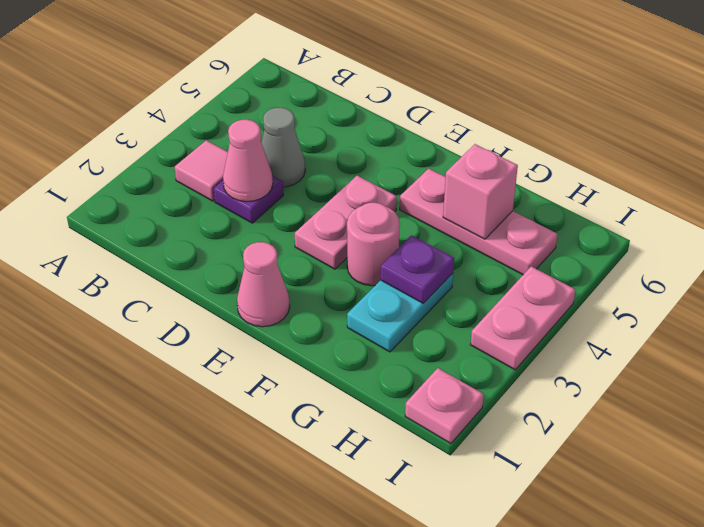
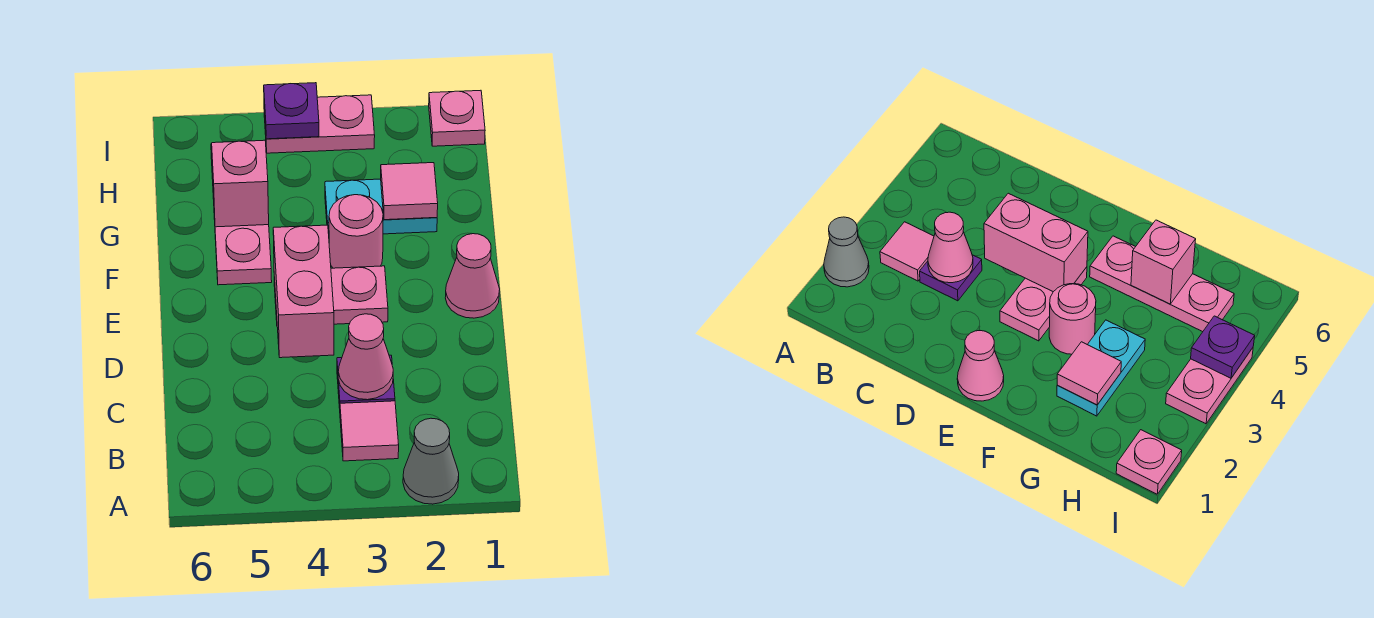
grey 1x1 cone [261,108,305,187] -> grey 1x1 cone moved to [403,418,459,504]
none -> pink 1x2 brick [273,225,334,358]
none -> pink 1x1 tile [381,163,438,220]
purple 1x1 plate [381,235,454,303] -> purple 1x1 plate moved to [264,83,319,139]

